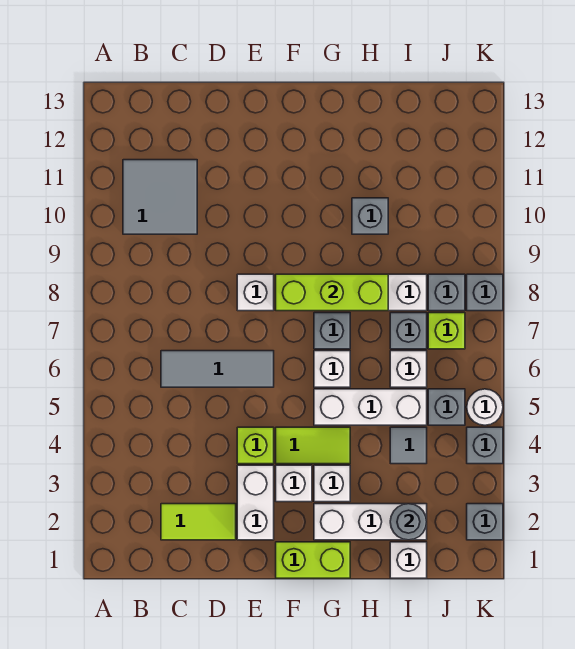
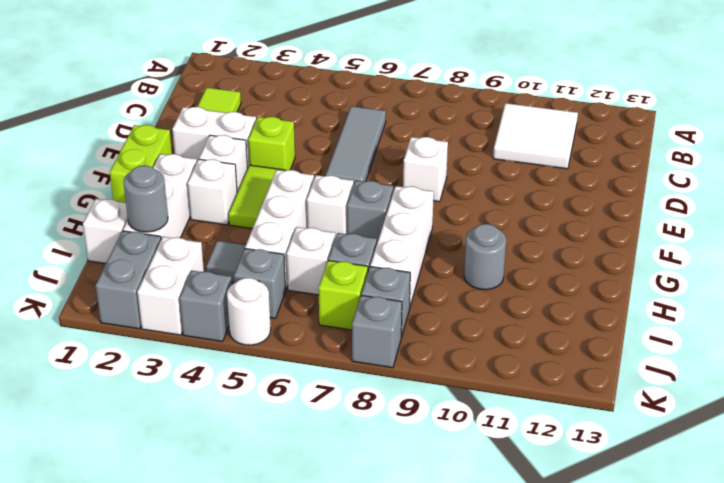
grey 2x2 tile [123,160,197,234] -> white 2x2 tile [493,103,578,169]
lime 1x3 brick [276,274,388,311] -> none
grey 1x1 brick [352,198,388,234] -> grey 1x1 round brick [464,224,506,290]
none -> white 1x2 brick [137,237,204,335]
grey 1x1 brick [467,504,503,540] -> grey 1x2 brick [95,231,161,329]

